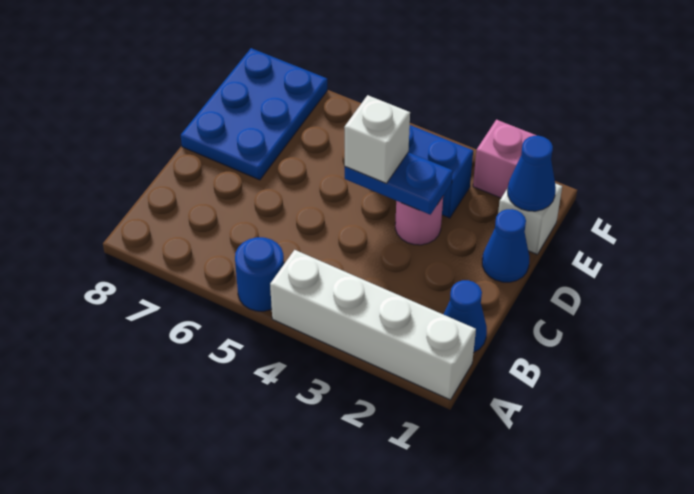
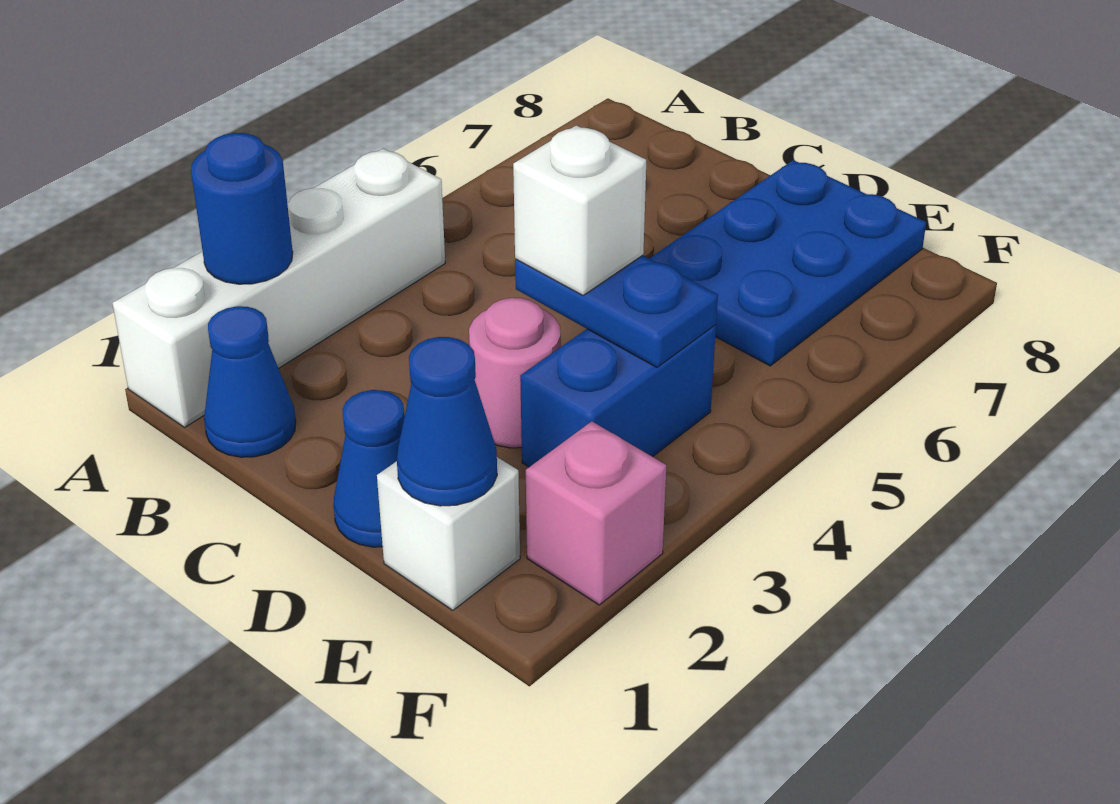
blue 1x1 round brick [235,237,284,311] -> blue 1x1 round brick moved to [191,133,293,284]
blue 1x2 plate [345,152,453,215] -> blue 1x2 plate turned to [515,255,718,367]
blue 2x3 plate [181,48,327,180] -> blue 2x3 plate turned to [649,160,926,366]

